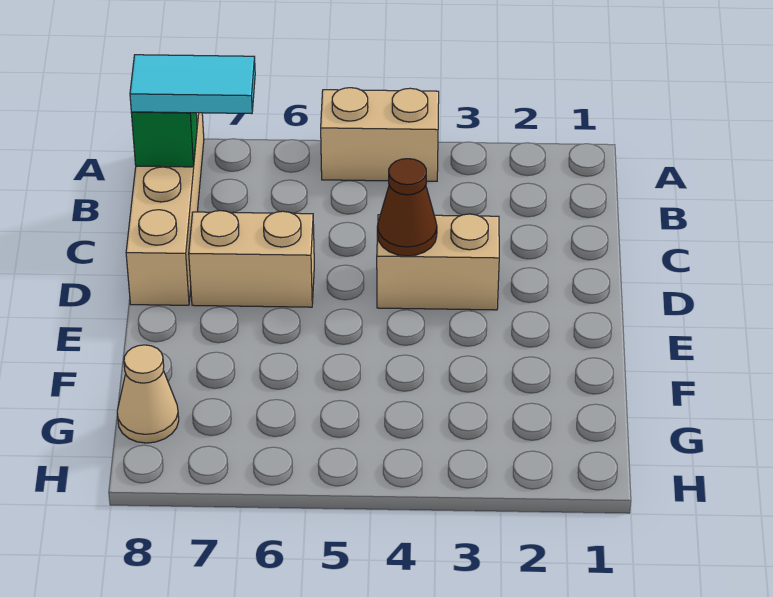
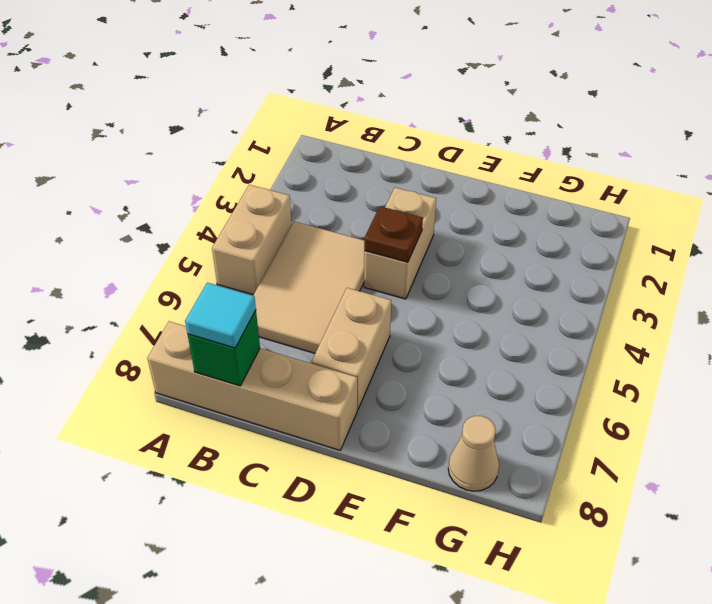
none -> tan 2x3 tile [253,221,364,353]
cyan 1x2 tile [130,55,255,114] -> cyan 1x1 tile [185,283,256,348]
brown 1x1 cone [377,159,437,256] -> brown 1x1 plate [364,206,423,262]

